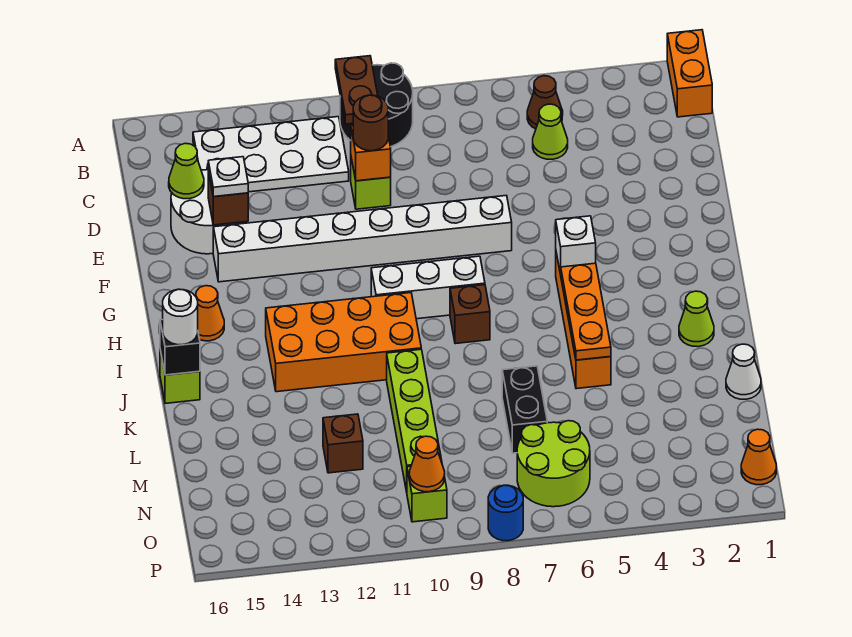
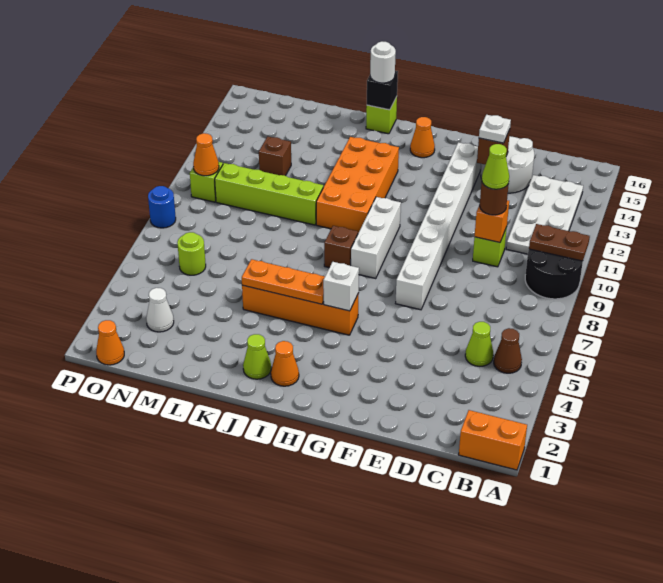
lime 1x1 cone [169,144,204,199] -> lime 1x1 cone moved to [482,144,509,189]
none -> orange 1x1 cone [271,341,299,386]
white 1x1 cone [726,344,761,399] -> white 1x1 cone moved to [146,288,174,332]
black 1x2 brick [502,366,547,453] -> none
lime 2x2 round brick [517,421,590,507] -> lime 1x1 round brick [177,232,206,275]

